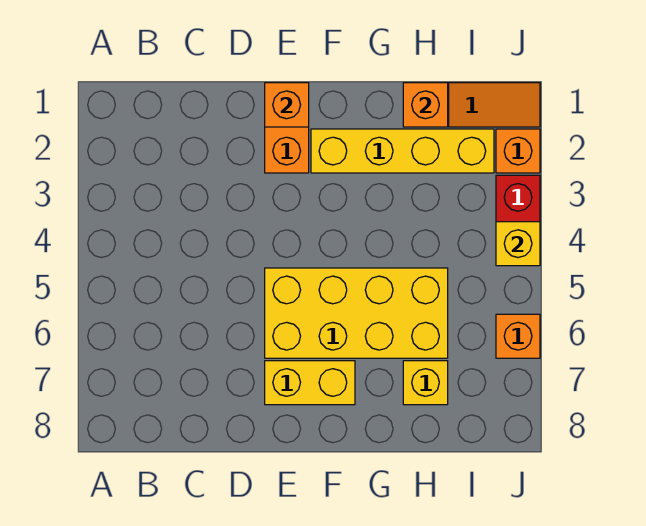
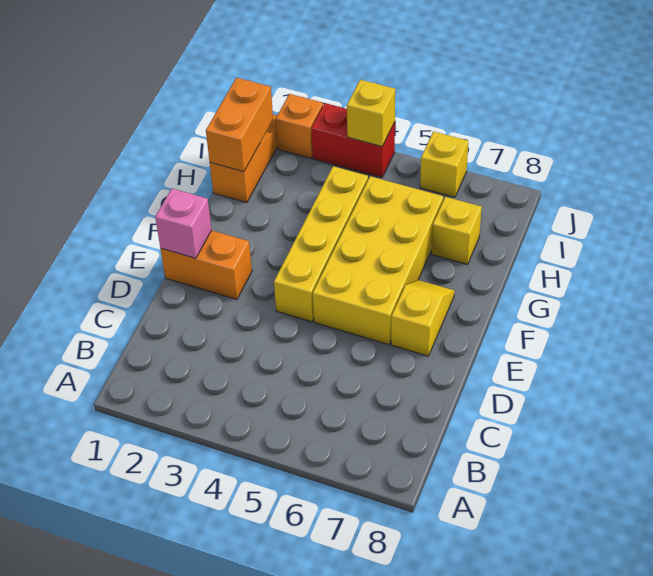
orange 1x1 brick [265,83,309,127] -> pink 1x1 brick [155,189,212,258]
yellow 1x2 brick [265,361,355,405] -> yellow 1x2 slope [391,280,455,356]
yellow 1x4 brick [311,129,494,173] -> yellow 1x4 brick moved to [274,166,368,322]
orange 1x1 brick [403,83,448,127] -> orange 1x2 brick [206,78,273,172]
orange 1x1 brick [496,314,540,358] -> yellow 1x1 brick [420,132,468,197]

